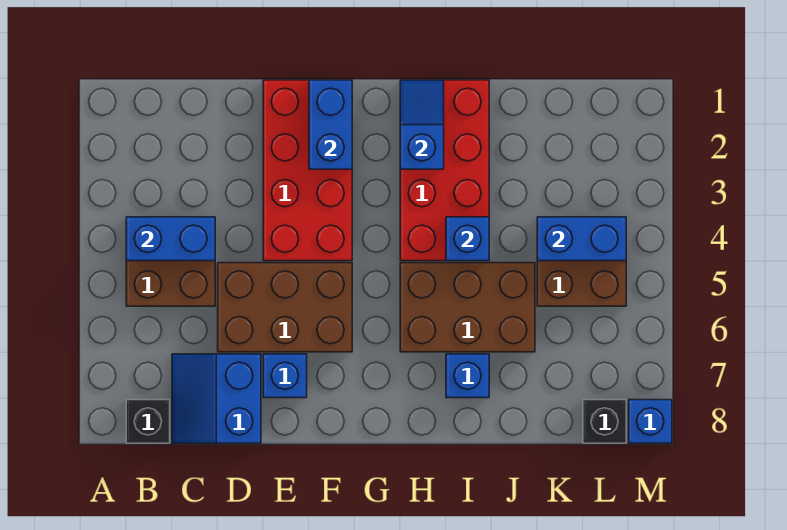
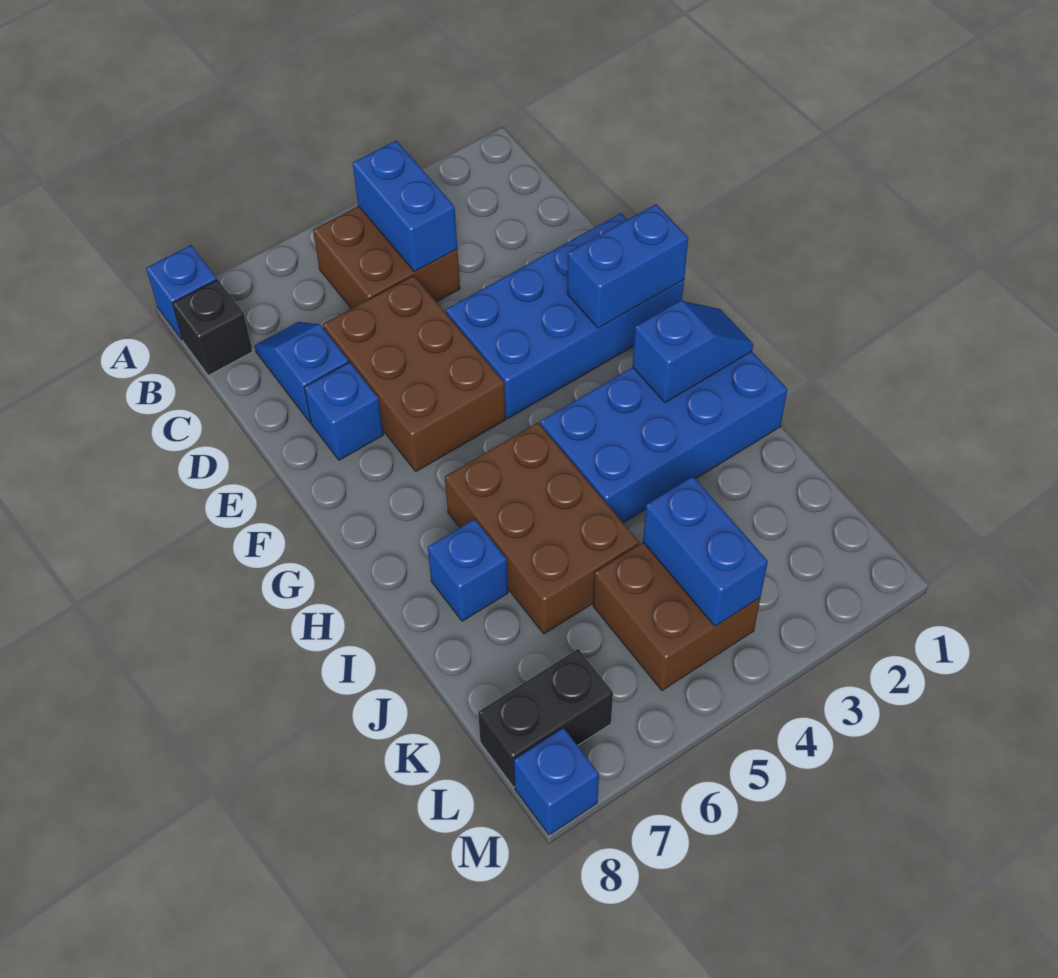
blue 2x2 slope [172,354,261,443] -> blue 1x2 slope [255,322,349,423]
red 2x4 brick [263,80,352,261] -> blue 2x4 brick [446,213,684,418]
red 2x4 brick [400,80,489,261] -> blue 2x4 brick [540,352,788,523]
blue 1x1 brick [446,217,489,261] -> blue 1x1 brick moved to [146,245,217,340]
black 1x1 brick [583,400,626,443] -> black 1x2 brick [478,649,613,787]

